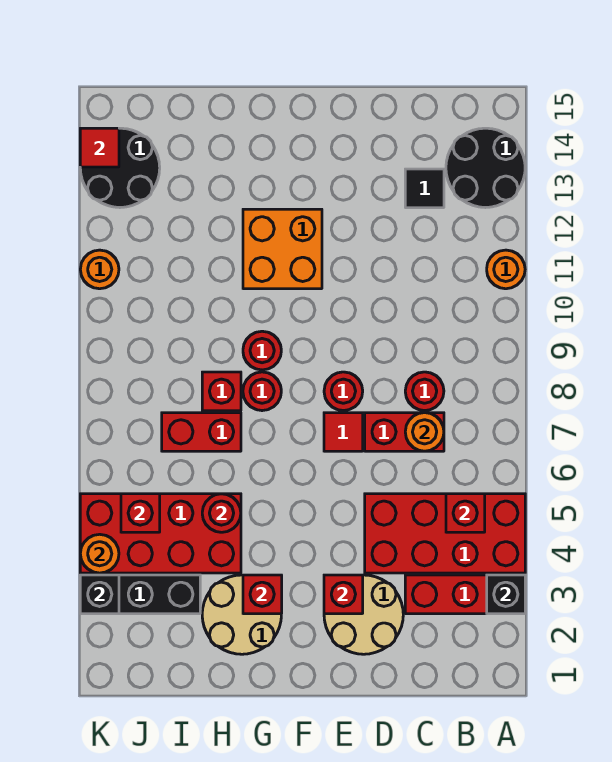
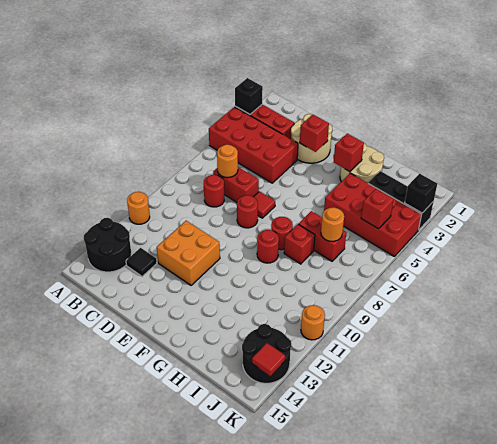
red 1x1 brick [446,494,485,532] -> none
orange 2x2 brick [243,209,322,289] -> orange 2x2 brick moved to [157,221,220,285]
red 1x1 round brick [202,494,241,532] -> none
orange 1x1 round brick [80,534,119,573] -> orange 1x1 round brick moved to [321,207,344,241]

